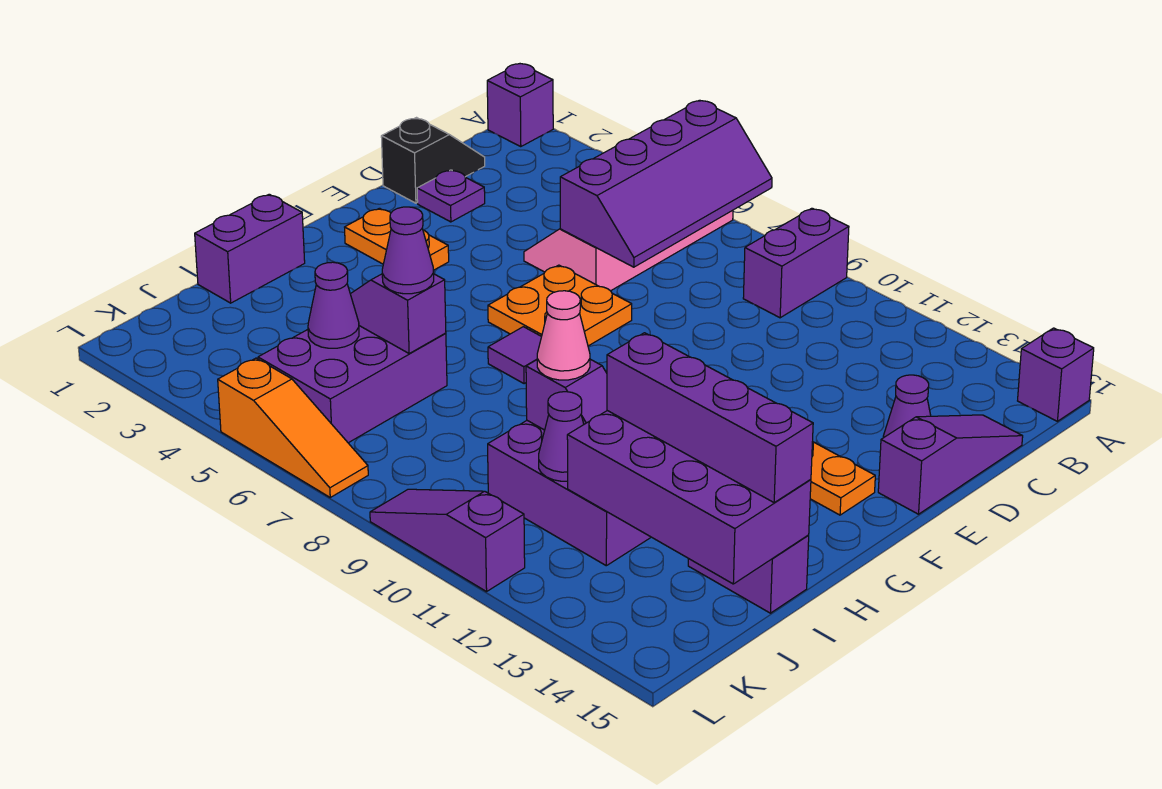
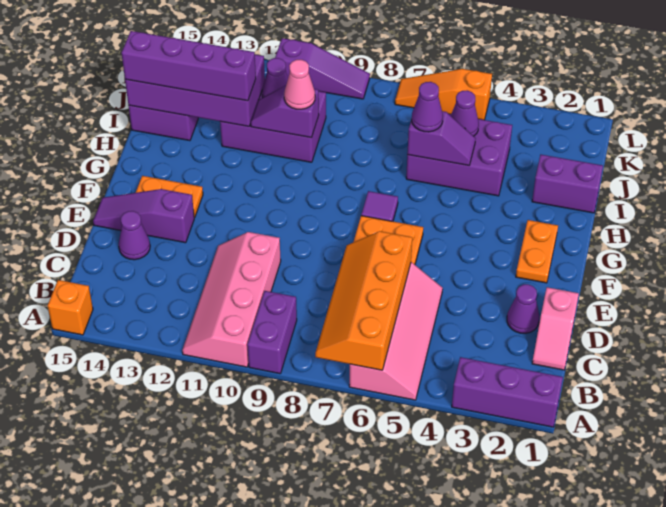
purple 1x1 brick [487,64,553,147] -> purple 1x3 brick [452,357,563,427]
purple 2x4 slope [560,100,772,267] -> orange 2x4 slope [315,231,412,370]
none -> pink 2x4 slope [182,232,281,367]
purple 1x1 brick [1018,328,1094,421] -> orange 1x1 brick [48,280,93,335]
black 1x2 slope [381,118,485,203] -> pink 1x2 slope [532,287,579,370]
purple 1x3 slope [878,415,1023,514] -> purple 1x3 slope turned to [93,189,195,243]
purple 1x1 plate [417,170,485,222] -> purple 1x1 cone [507,284,539,333]
orange 1x2 plate [345,208,449,270] -> orange 1x2 plate turned to [516,220,558,283]
purple 1x2 brick [195,194,305,303] -> purple 1x2 brick turned to [532,155,603,213]
purple 2x3 brick [258,326,447,443] -> purple 2x3 brick turned to [406,114,512,196]

